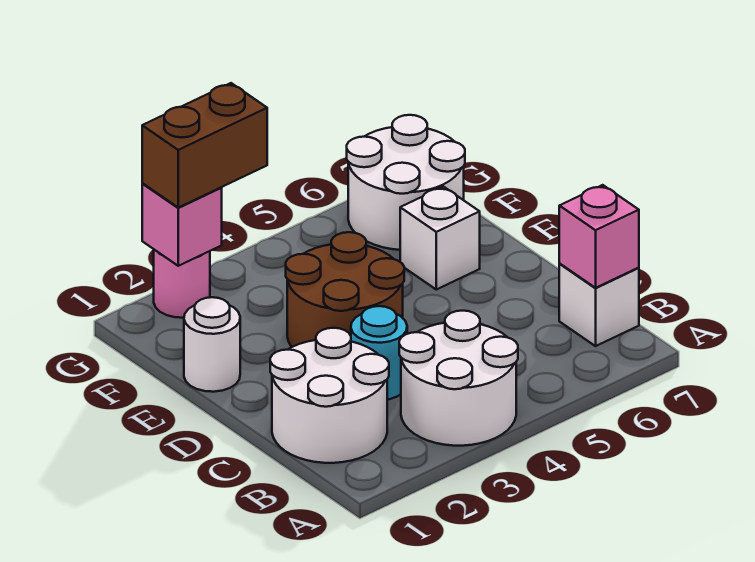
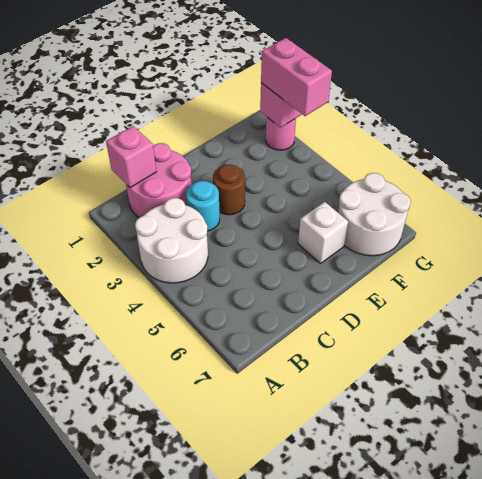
white 2x2 round brick [270,328,389,463] -> pink 2x2 round brick [126,143,192,217]
white 1x1 brick [559,264,639,346] -> none
pink 1x1 brick [559,185,639,288] -> pink 1x1 brick moved to [106,126,156,188]
brown 2x2 round brick [286,232,404,347] -> brown 1x1 round brick [213,164,245,215]
white 1x1 round brick [184,297,240,392] -> none
brown 1x2 brick [142,83,267,208] -> pink 1x2 brick [261,38,332,116]

